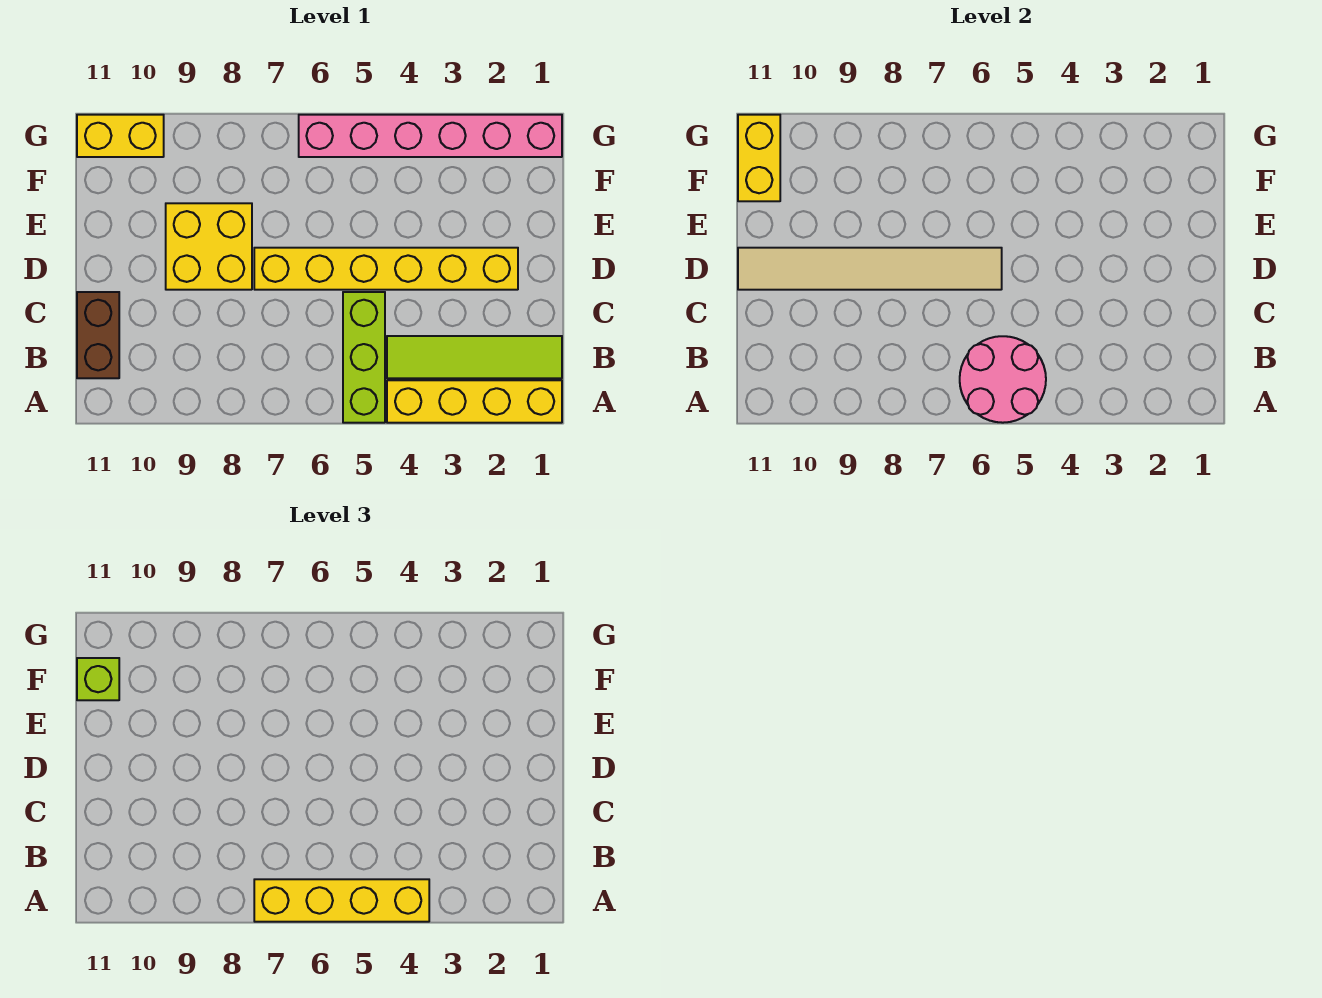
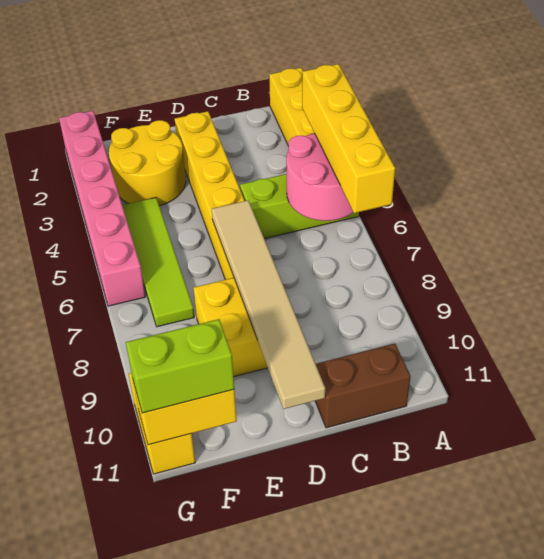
lime 1x4 tile [387,336,562,378] -> lime 1x4 tile moved to [122,198,194,327]
none -> yellow 2x2 round brick [109,120,186,206]
lime 1x1 brick [77,658,119,700] -> lime 1x2 brick [126,319,234,413]

